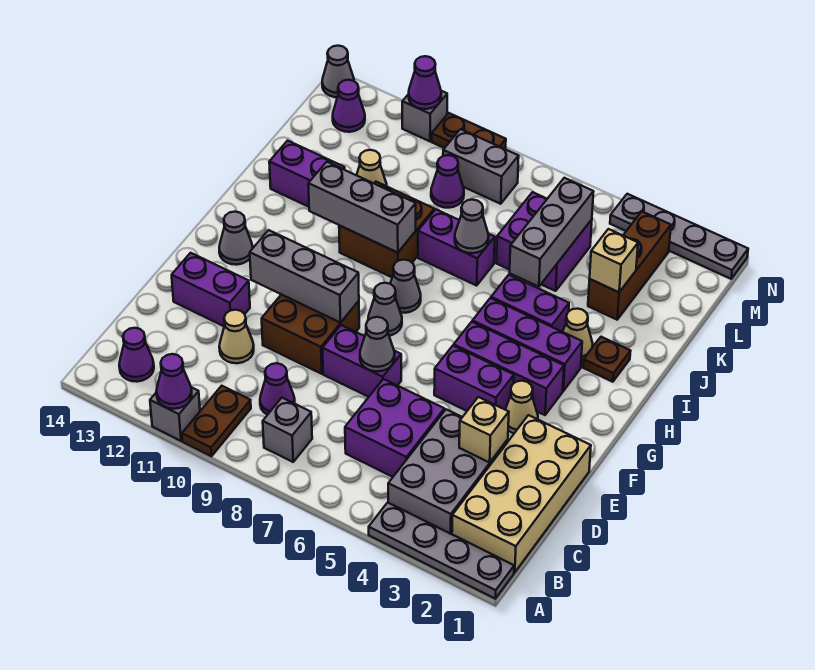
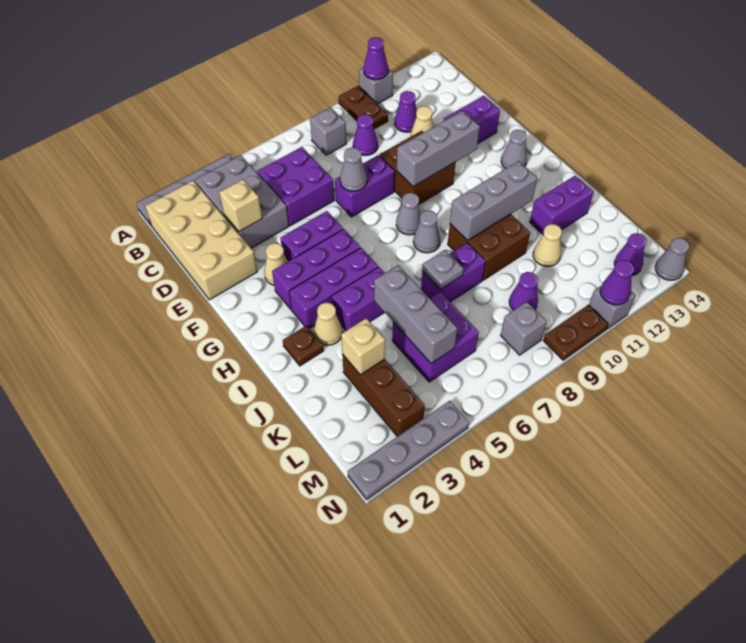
purple 1x1 cone [119,328,154,382] -> purple 1x1 cone moved to [395,91,417,132]
grey 1x1 cone [455,200,489,253] -> grey 1x1 plate [422,250,464,290]
grey 1x2 brick [443,129,519,204] -> grey 1x1 brick [501,302,547,355]

